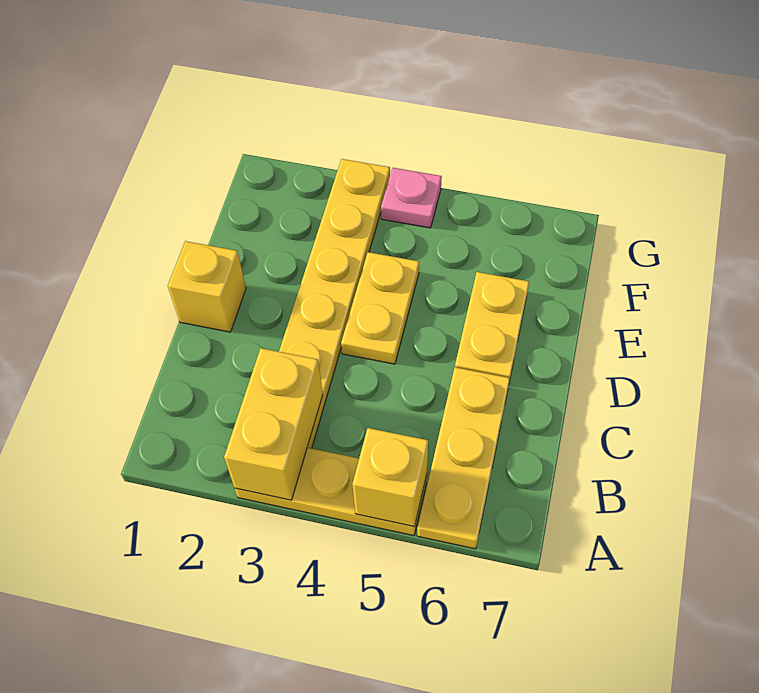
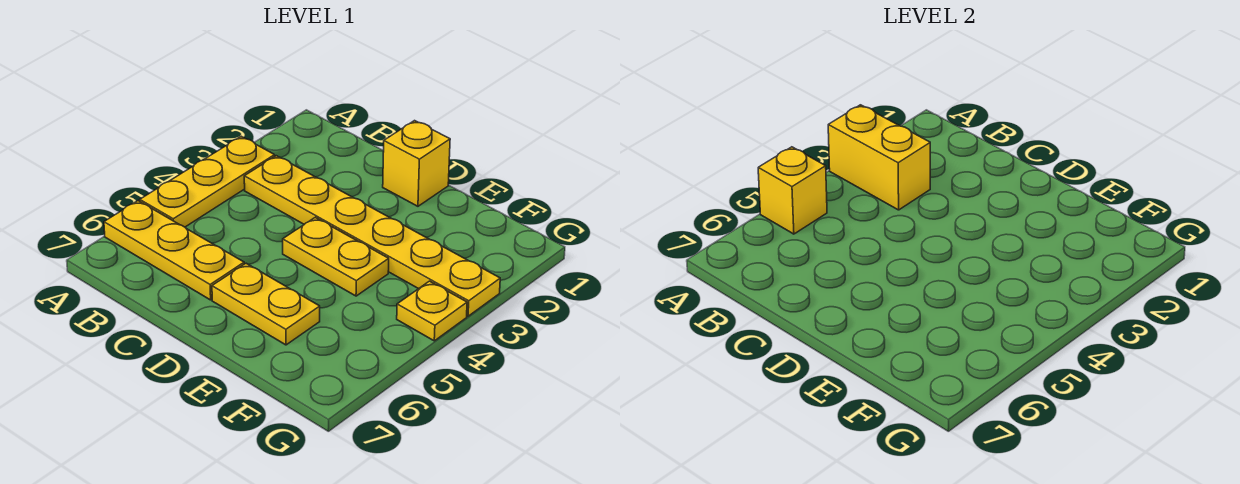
pink 1x1 plate [381,168,442,228] -> yellow 1x1 plate [397,281,467,341]

